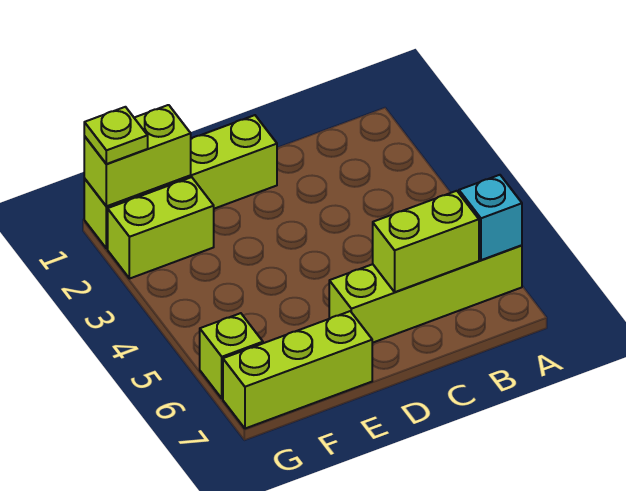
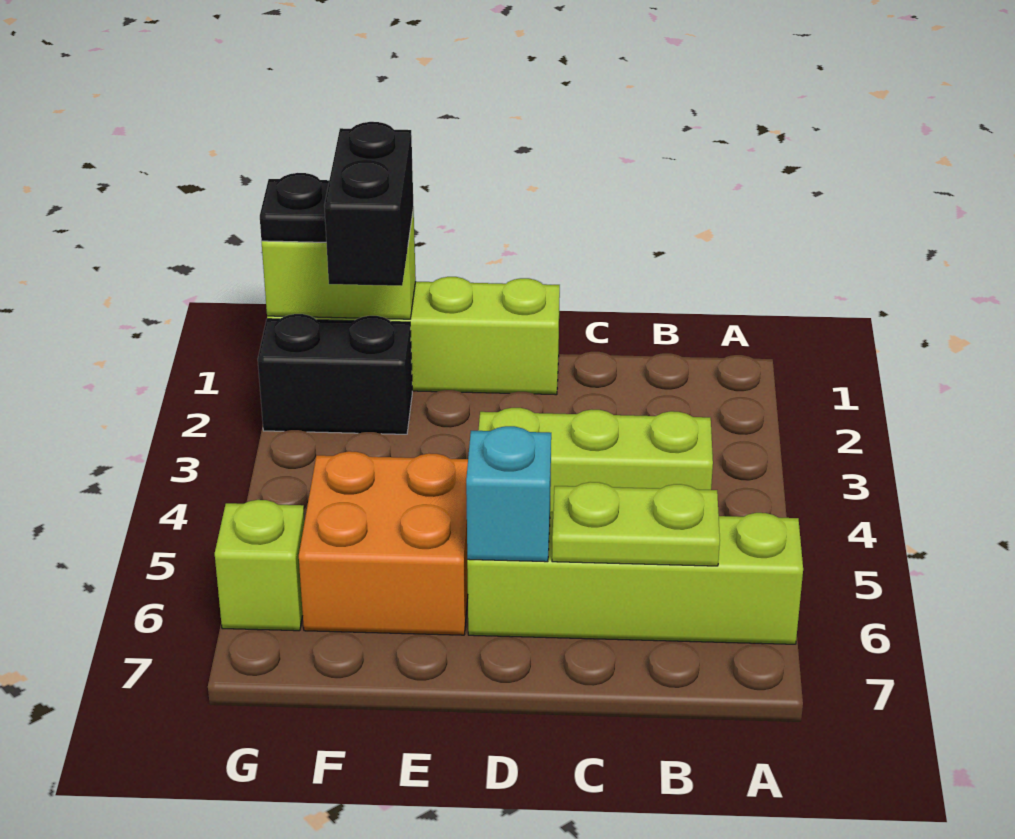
cyan 1x1 brick [459,175,522,260] -> cyan 1x1 brick moved to [466,426,551,562]
lime 1x2 brick [373,191,479,292] -> lime 1x2 plate [552,482,720,566]
none -> orange 2x2 brick [299,451,468,635]
lime 1x3 brick [223,311,372,429] -> lime 1x3 brick moved to [478,408,713,512]
none -> black 1x2 brick [324,122,414,286]
lime 1x2 brick [108,177,214,279] -> black 1x2 brick [258,314,412,434]
lime 1x1 plate [84,107,148,164] -> black 1x1 plate [260,173,329,242]

